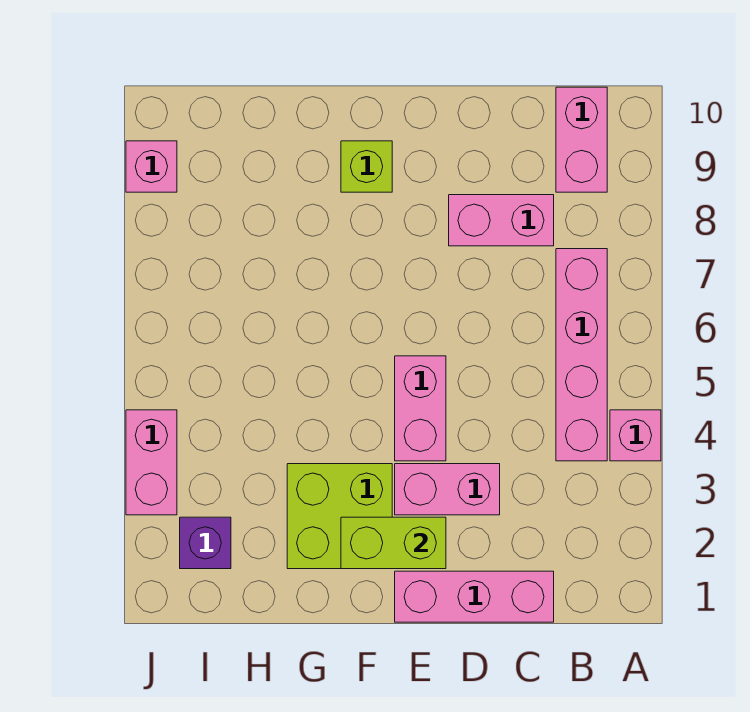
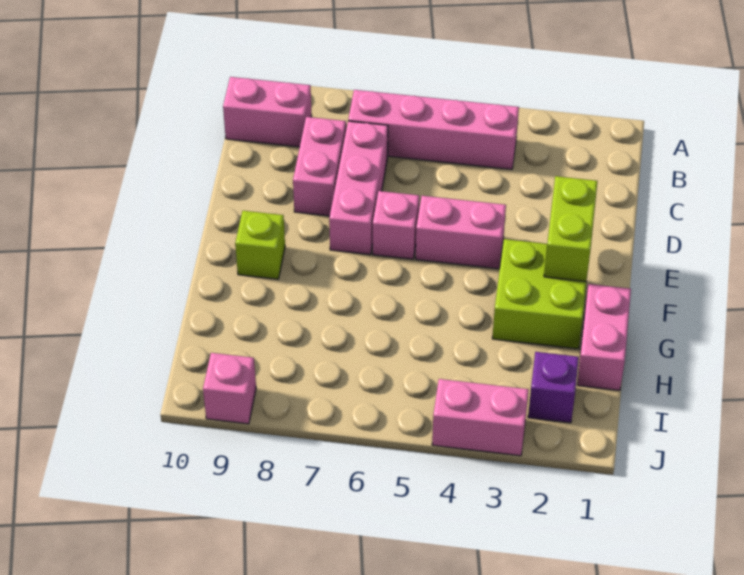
pink 1x1 brick [610,410,661,461] -> pink 1x1 brick moved to [373,191,419,259]
pink 1x3 brick [395,571,554,622] -> pink 1x3 brick moved to [329,121,388,254]
pink 1x2 brick [395,464,500,515] -> pink 1x2 brick moved to [577,284,631,390]

